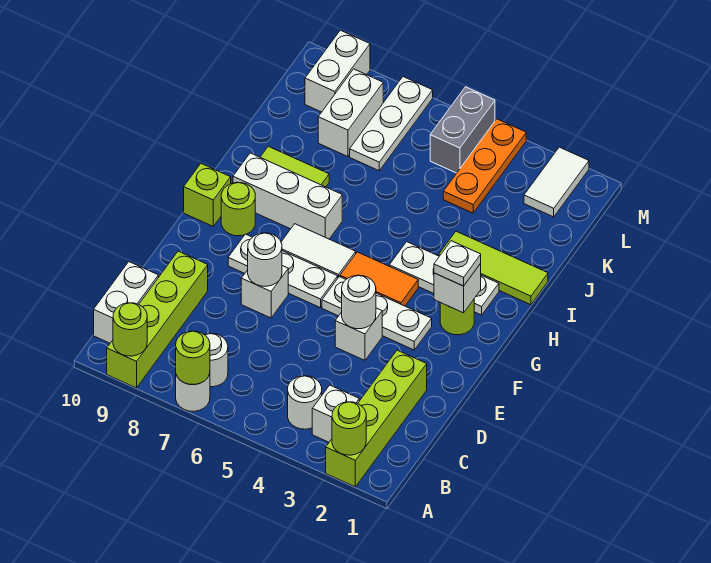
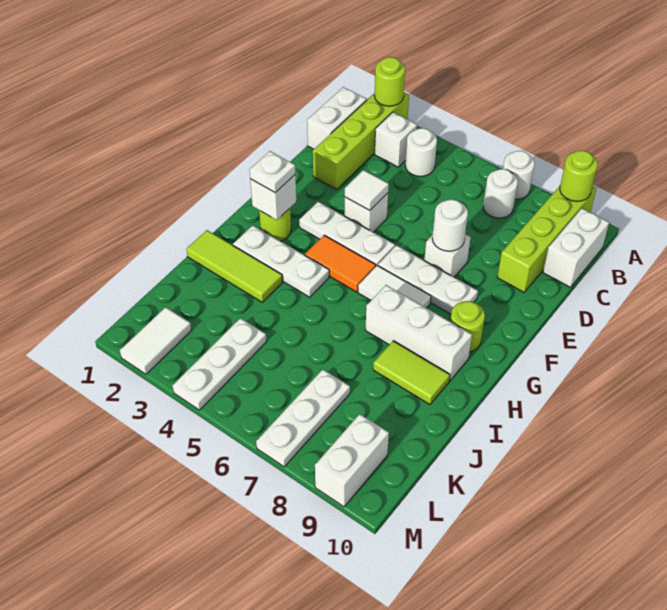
lime 1x1 round brick [176,331,210,385] -> none
white 1x1 round brick [342,275,376,329] -> white 1x1 tile [345,170,389,211]
lime 1x1 brick [184,164,231,226] -> none
orange 1x3 plate [443,119,526,213] -> white 1x3 plate [173,318,267,410]
white 1x2 brick [318,69,383,157] -> white 1x2 brick moved to [307,87,367,149]
grey 1x2 brick [430,87,495,173] -> none

